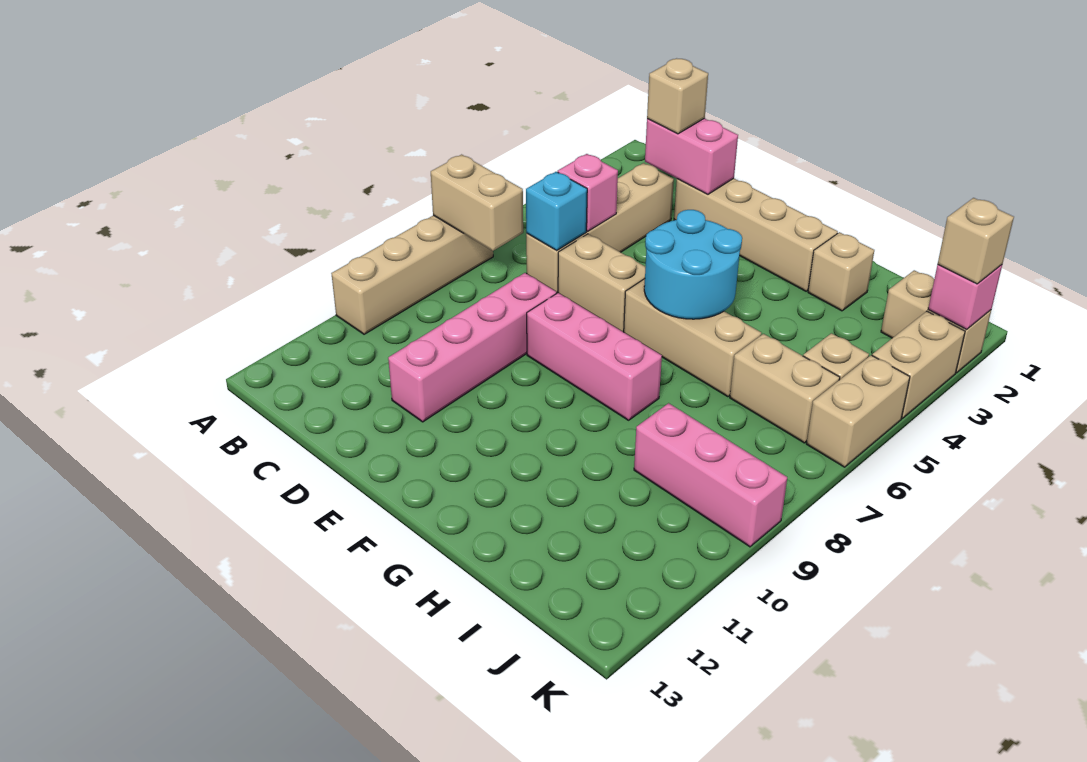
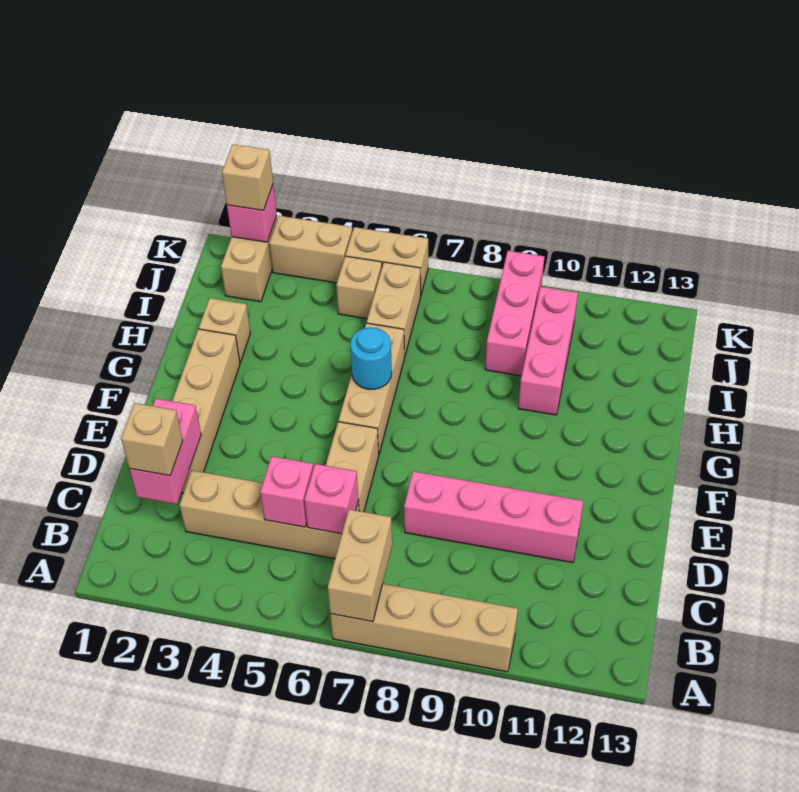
cyan 1x1 brick [526,172,587,251] -> pink 1x1 brick [305,464,358,534]
pink 1x3 brick [527,293,662,420] -> pink 1x3 brick moved to [518,287,578,415]
cyan 2x2 round brick [644,210,742,319] -> cyan 1x1 round brick [350,327,392,389]

